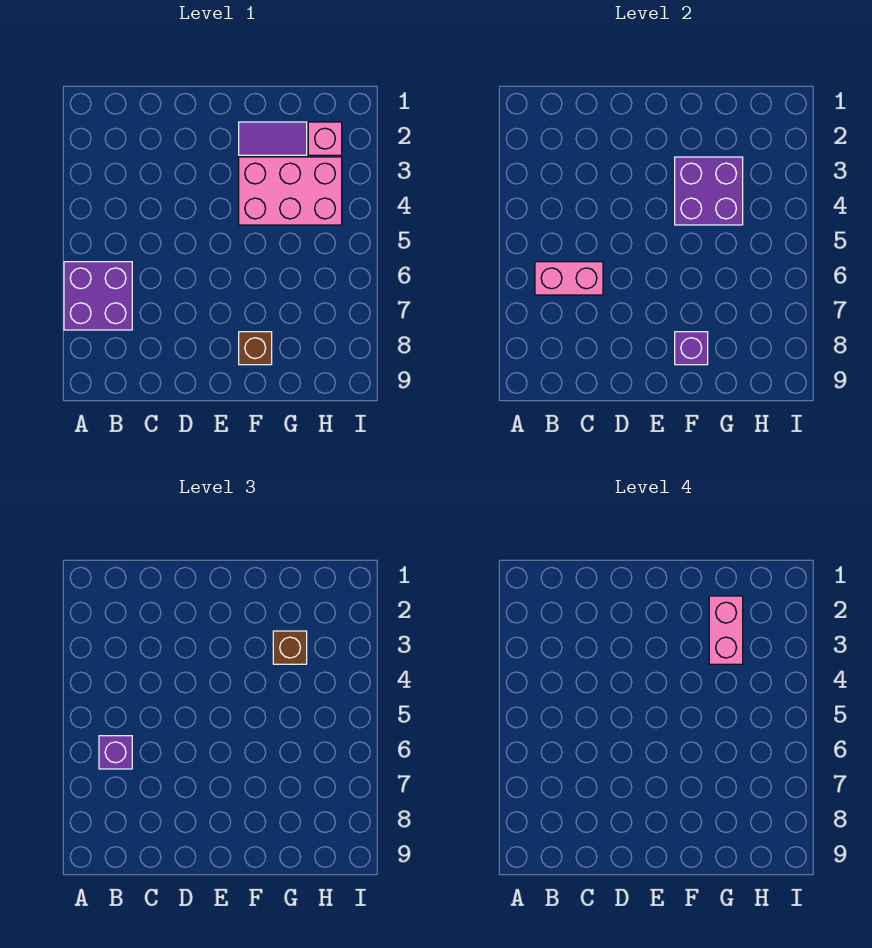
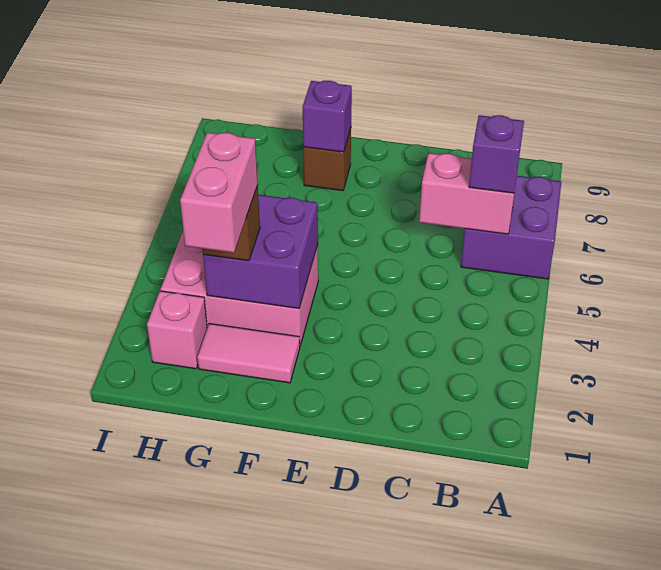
purple 1x2 tile [239,122,307,155] -> pink 1x2 tile [197,324,300,383]

